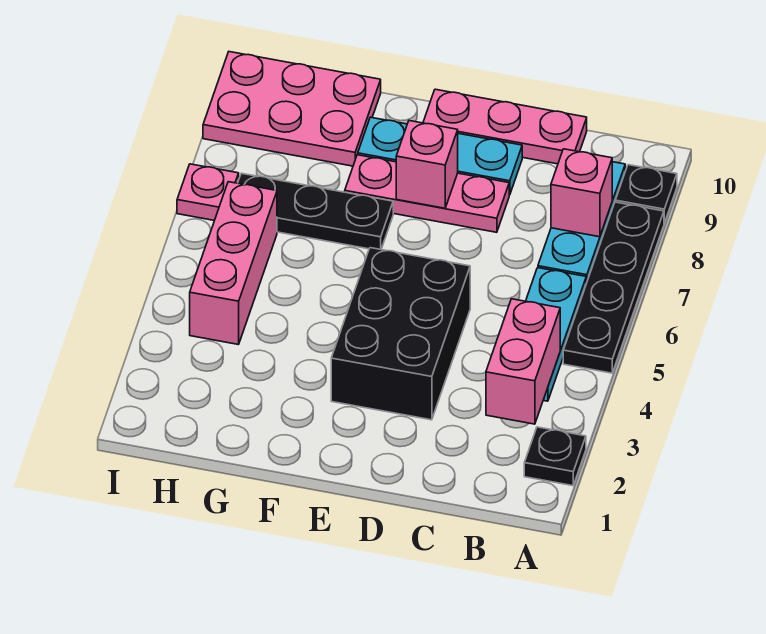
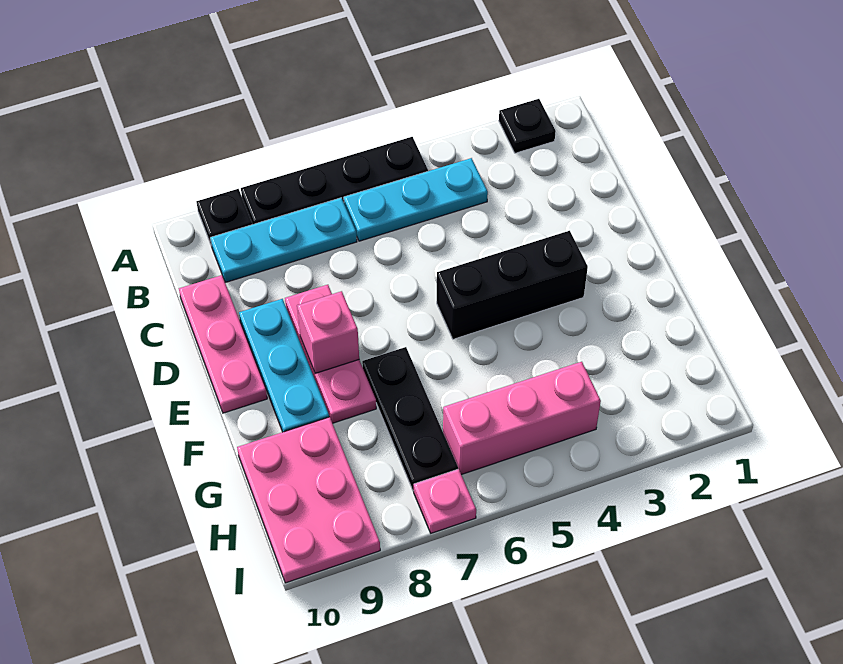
pink 1x2 brick [486,299,560,424] -> none
pink 1x1 brick [551,149,612,237] -> none
black 2x3 brick [331,248,470,420] -> black 1x3 brick [437,231,588,339]

